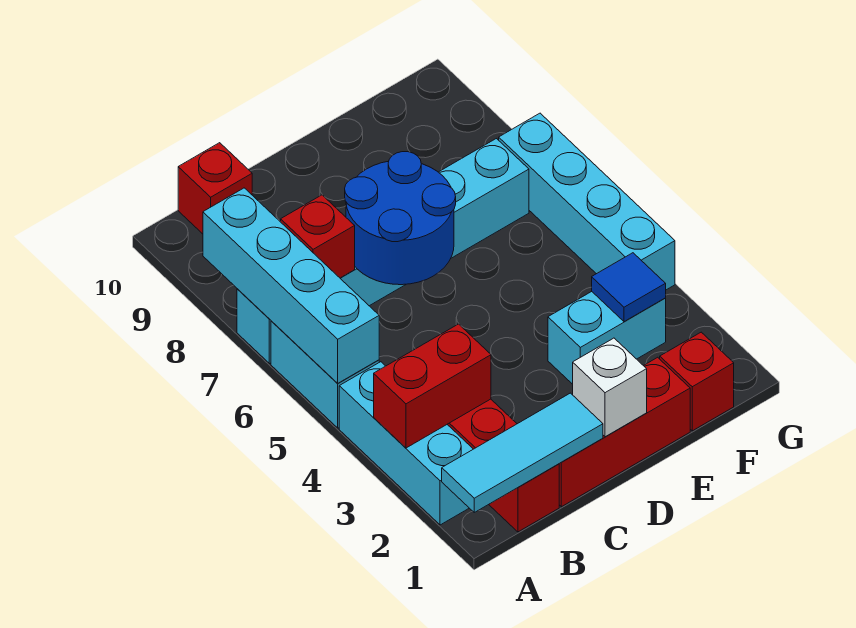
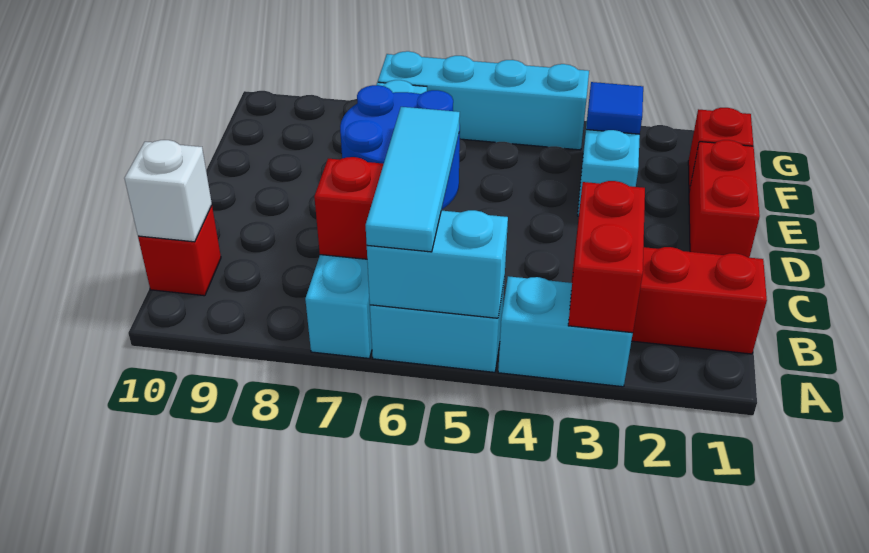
cyan 1x3 tile [442,393,603,512] -> cyan 1x3 tile moved to [366,107,460,252]
cyan 1x3 brick [339,362,473,525] -> cyan 1x2 brick [498,276,633,387]
cyan 1x4 brick [203,188,379,383] -> cyan 1x2 brick [367,210,508,318]
red 1x3 brick [559,357,690,507] -> red 1x2 brick [689,140,760,258]
white 1x1 brick [573,338,647,437] -> white 1x1 brick moved to [124,140,212,242]

